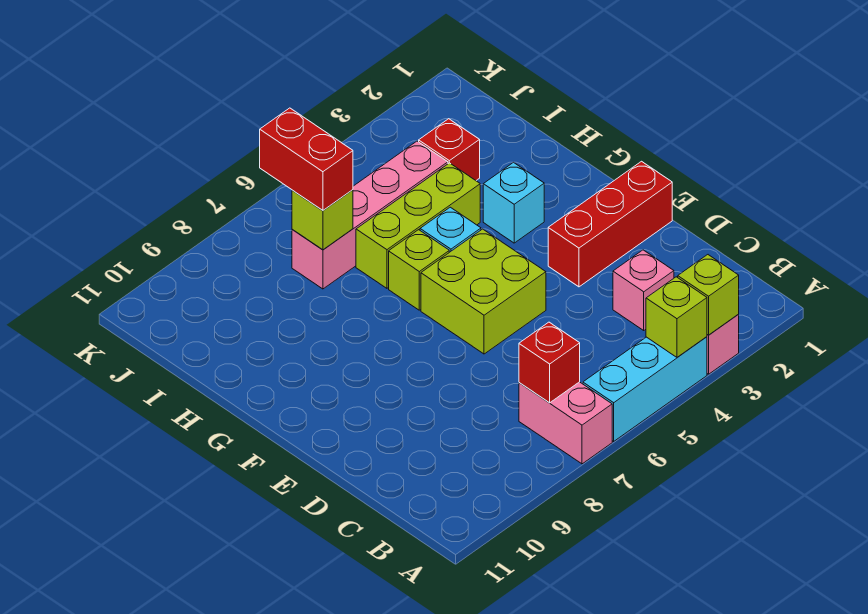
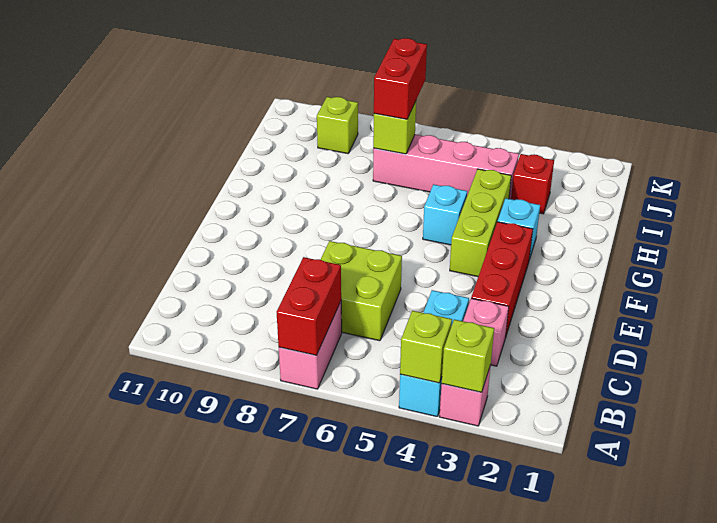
cyan 1x3 brick [583,337,707,441] -> cyan 1x3 brick turned to [399,290,469,417]
red 1x1 brick [519,322,580,403] -> red 1x2 brick [277,257,341,356]
red 1x3 brick [548,161,672,287] -> red 1x3 brick turned to [471,222,533,338]
lime 2x2 brick [421,229,546,354] -> lime 2x2 brick moved to [320,241,402,341]
lime 1x1 brick [389,230,449,310] -> lime 1x1 brick moved to [317,97,358,154]
lime 1x3 brick [356,163,480,288] -> lime 1x3 brick turned to [450,169,511,277]

